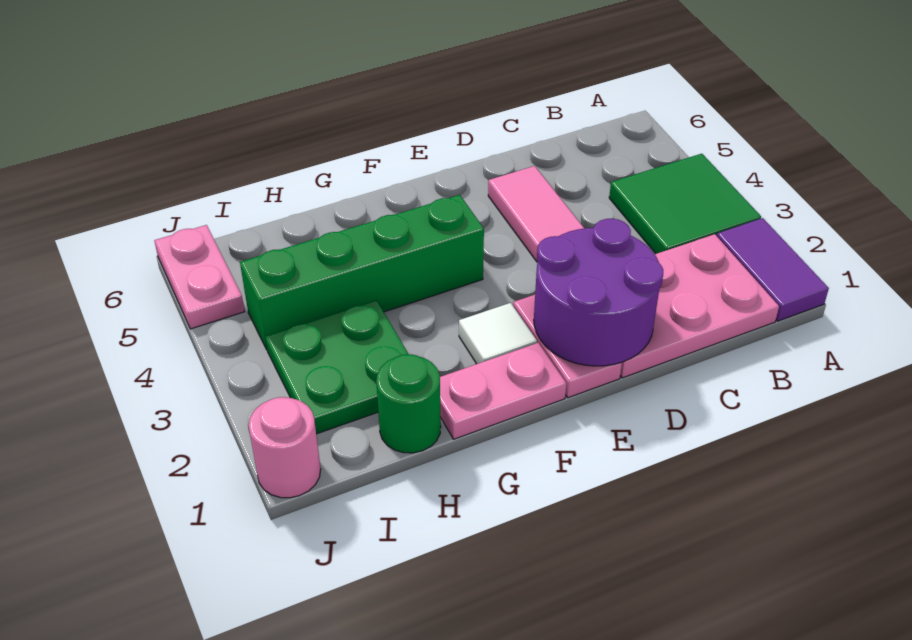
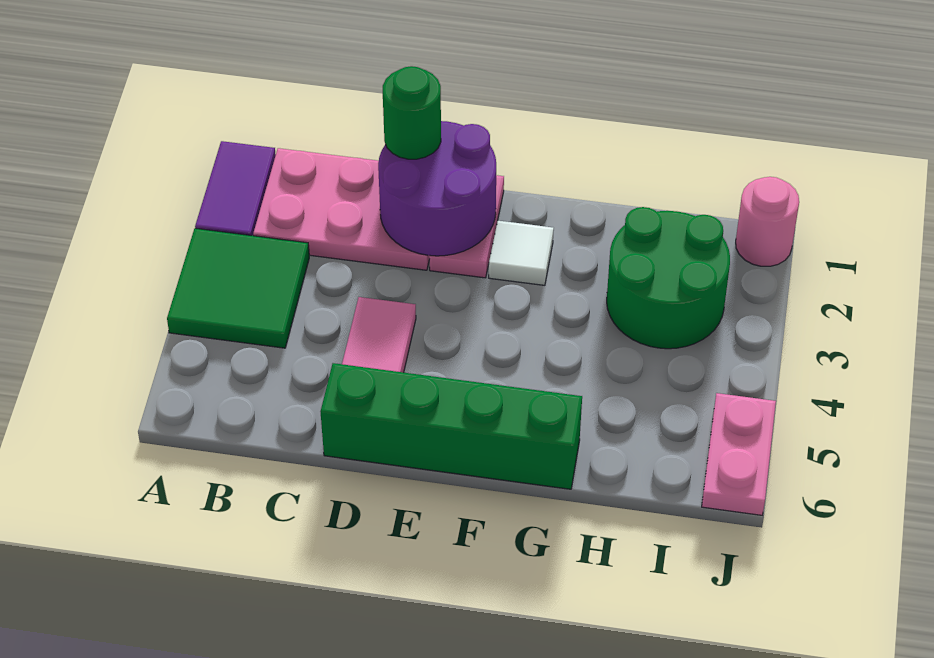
pink 1x2 plate [440,343,566,439] -> none
green 1x4 brick [240,195,484,349] -> green 1x4 brick moved to [321,363,582,489]
green 1x1 round brick [376,354,441,453] -> green 1x1 round brick moved to [383,66,441,159]
green 2x2 plate [265,300,408,434] -> green 2x2 round brick [607,207,730,349]

